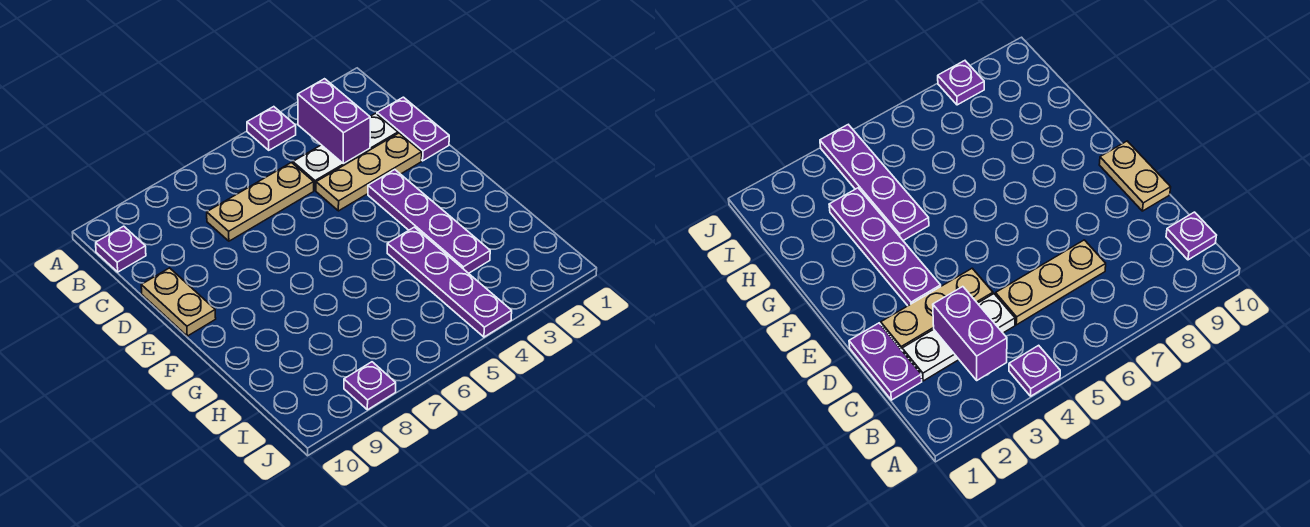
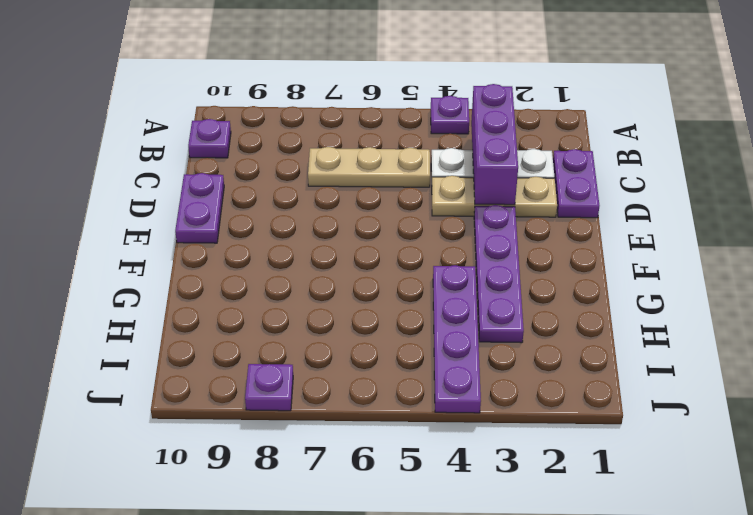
purple 1x2 brick [298,79,370,164] -> purple 1x3 brick [471,84,518,205]
tan 1x2 plate [141,268,216,336] -> purple 1x2 plate [175,173,224,243]

